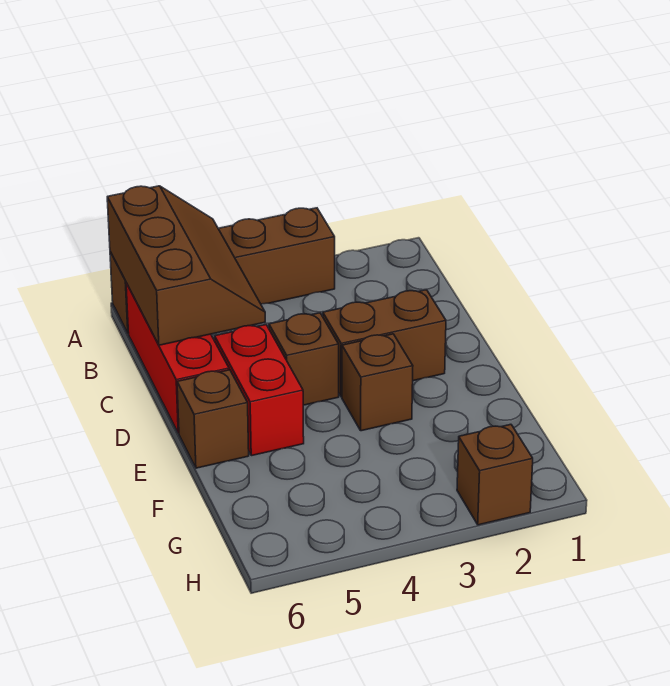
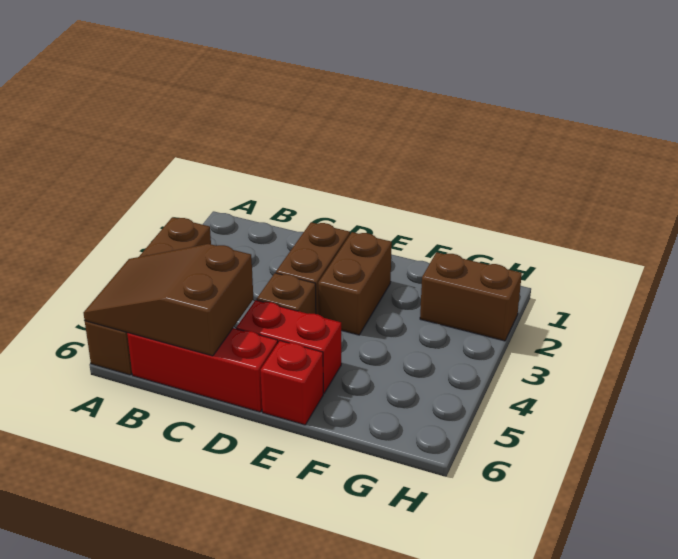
brown 2x3 slope [107,186,265,345] -> brown 2x3 slope turned to [84,244,253,356]
brown 1x1 brick [342,334,413,431] -> brown 1x2 brick [318,232,392,335]
brown 1x1 brick [177,370,249,468] -> red 1x1 brick [261,341,323,425]
brown 1x1 brick [457,424,533,525] -> brown 1x2 brick [420,252,522,341]

